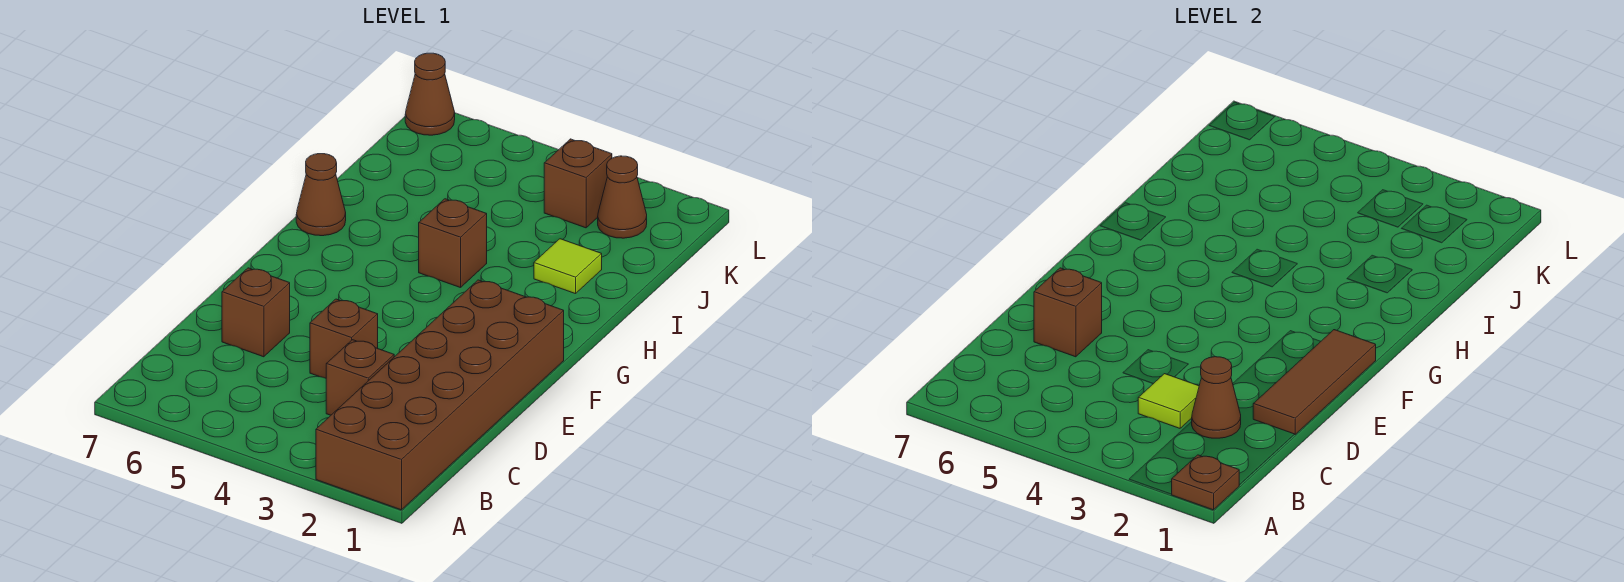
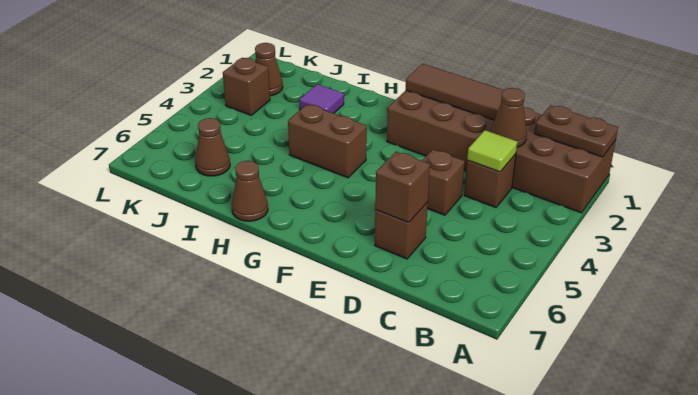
brown 1x1 plate [1172,455,1239,510] -> brown 1x2 plate [534,105,618,157]
brown 1x1 brick [419,199,487,288] -> brown 1x2 brick [288,104,367,178]
lime 1x1 tile [534,239,602,294] -> purple 1x1 tile [299,84,344,113]
brown 1x1 cone [405,53,455,135] -> brown 1x1 cone moved to [195,118,230,176]

